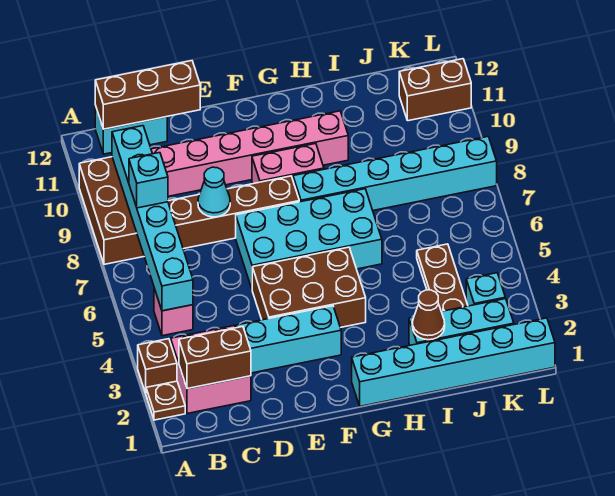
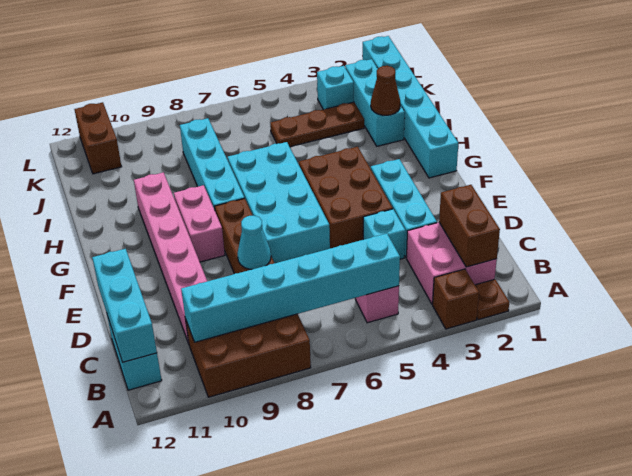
cyan 1x1 brick [129,153,168,208] -> cyan 1x1 brick moved to [363,209,405,259]
brown 1x3 brick [95,61,200,129] -> cyan 1x3 brick [92,249,157,362]
cyan 1x6 brick [293,137,497,210] -> cyan 1x4 brick [180,118,244,210]

